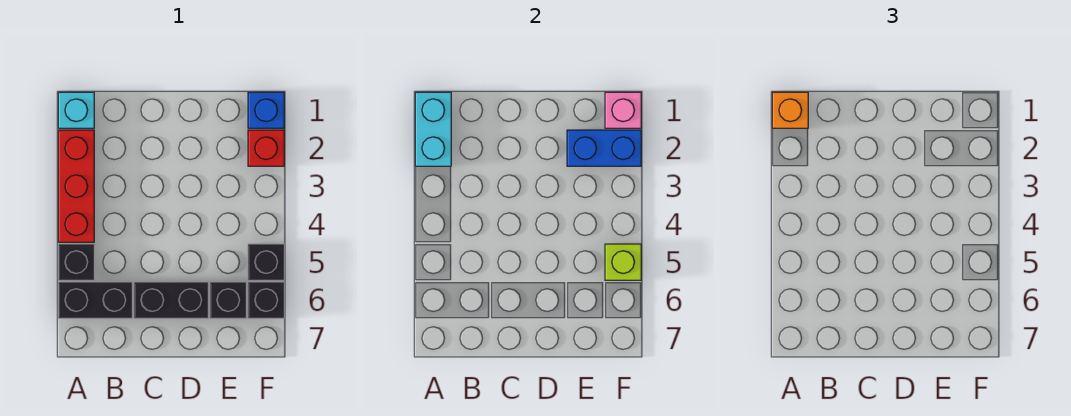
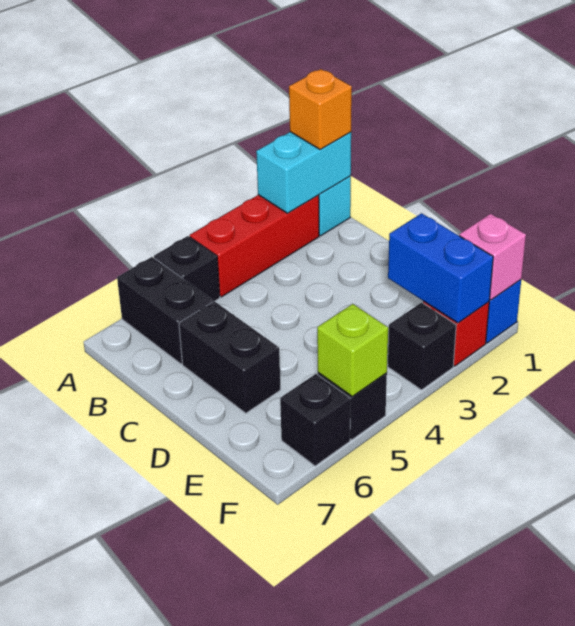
black 1x1 brick [210,282,246,318] -> black 1x1 brick moved to [388,303,456,390]

